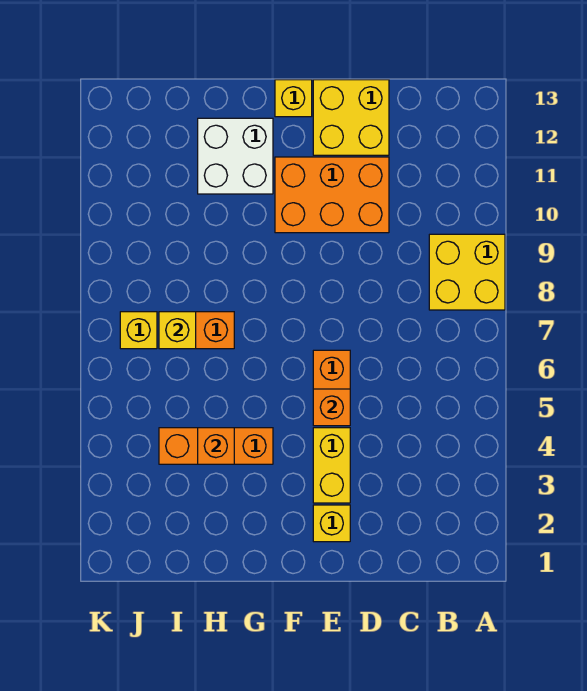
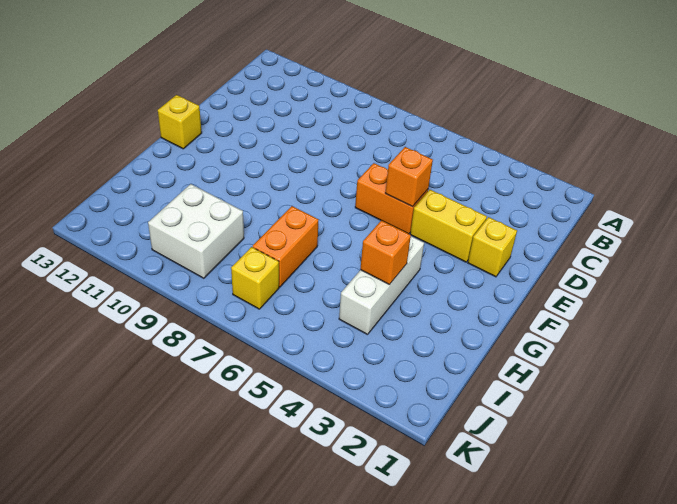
yellow 2x2 brick [429,234,505,310] -> none
orange 2x3 brick [275,157,389,233] -> none
yellow 2x2 brick [313,80,389,155] -> none
orange 1x3 brick [159,428,273,464] -> white 1x3 brick [339,236,424,335]
white 2x2 brick [198,118,273,194] -> white 2x2 brick moved to [148,184,244,278]
yellow 1x1 brick [159,312,196,349] -> none

